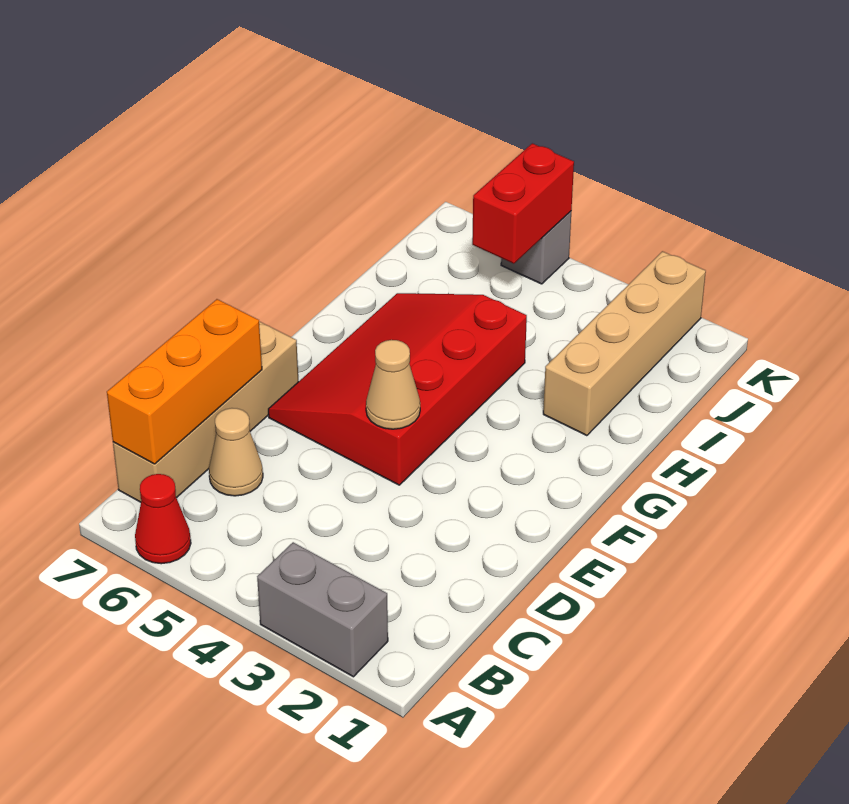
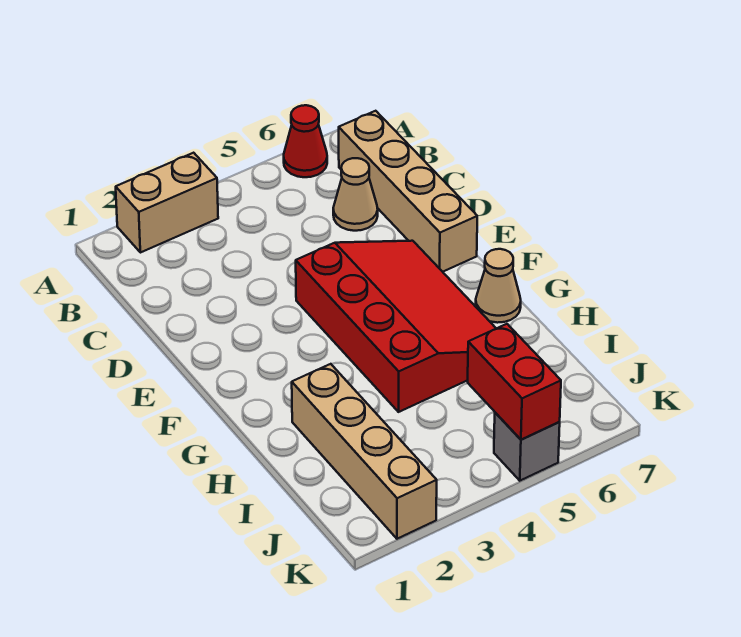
grey 1x2 brick [257,542,388,677] -> tan 1x2 brick [116,153,218,253]
orange 1x3 brick [107,299,262,464] -> none
tan 1x1 cone [366,340,420,429] -> tan 1x1 cone moved to [476,249,521,323]

